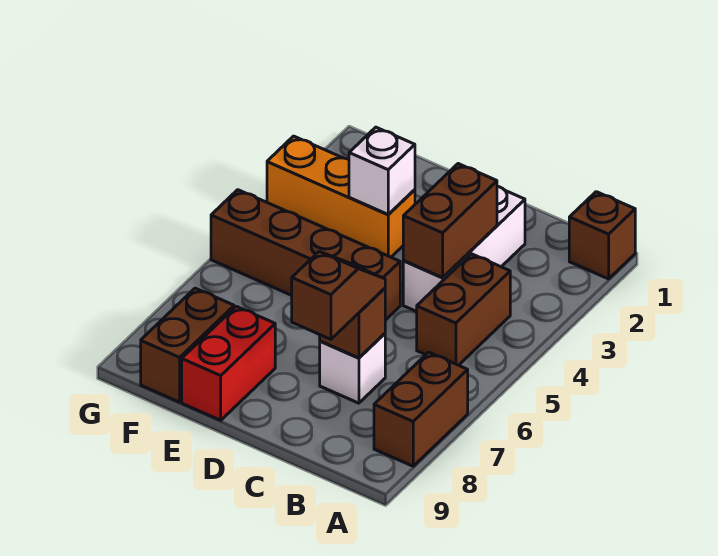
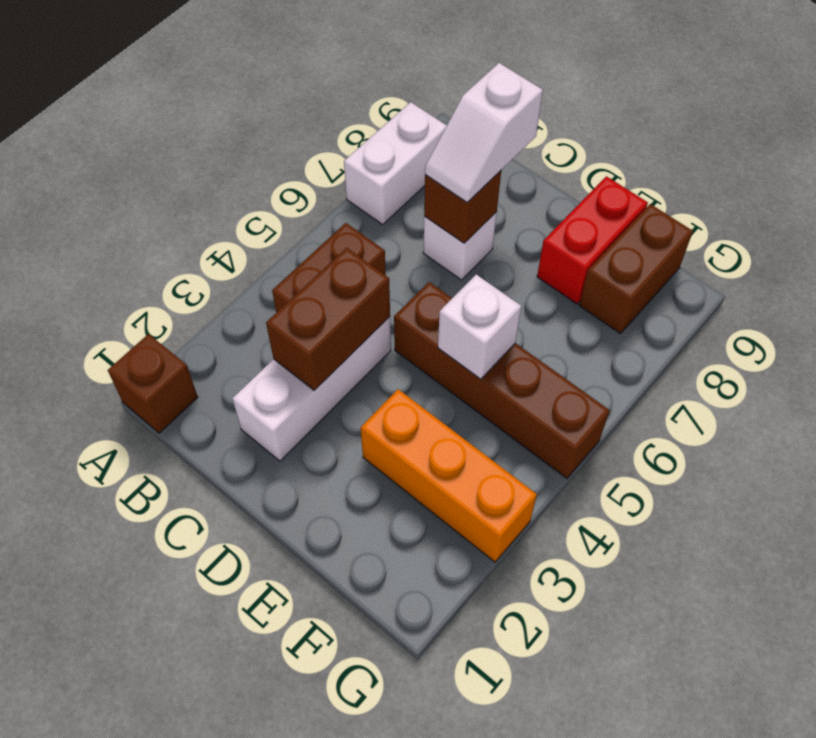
brown 1x2 brick [374,352,468,466] -> white 1x2 brick [344,102,447,225]
brown 1x2 slope [292,252,385,339] -> white 1x2 slope [425,63,543,202]
white 1x1 brick [349,127,415,214] -> white 1x1 brick moved to [438,275,521,379]

